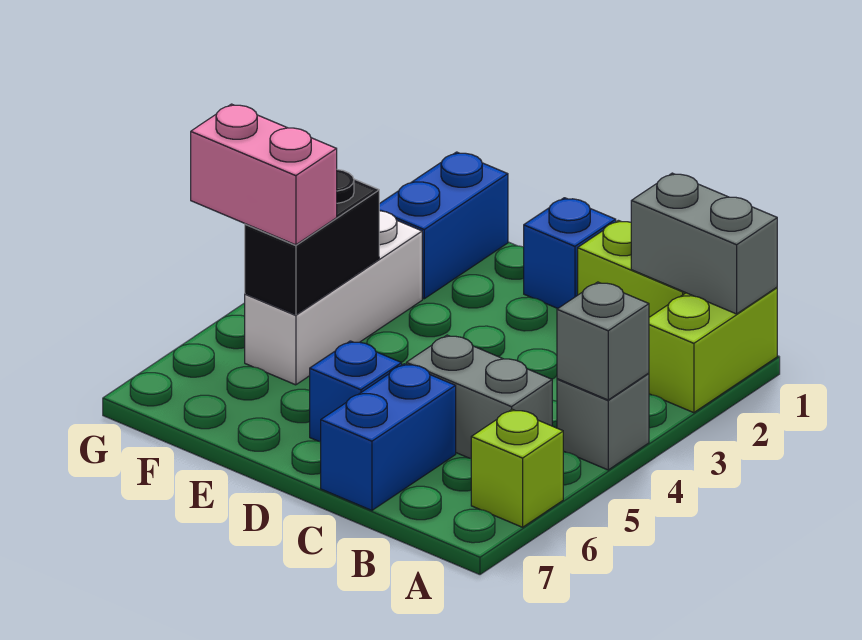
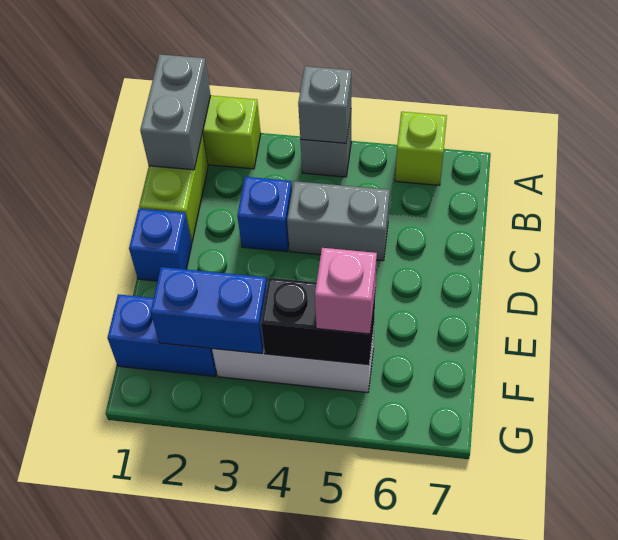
grey 1x2 brick [406,335,552,458] -> grey 1x2 brick turned to [287,181,390,261]
blue 1x2 brick [321,364,456,510] -> blue 1x2 brick moved to [151,267,267,354]
blue 1x1 brick [310,341,402,442] -> blue 1x1 brick moved to [237,177,292,252]
pink 1x2 brick [191,104,337,245] -> pink 1x1 brick [315,248,377,334]

